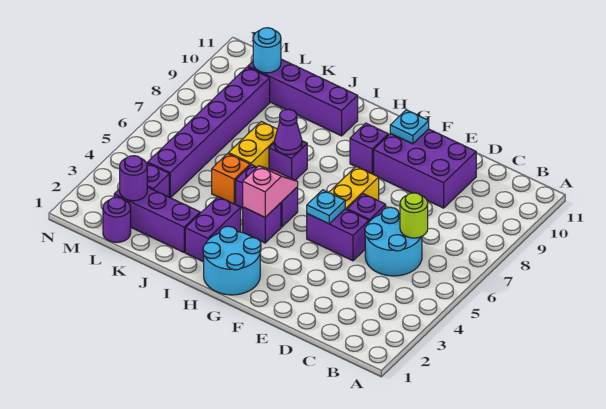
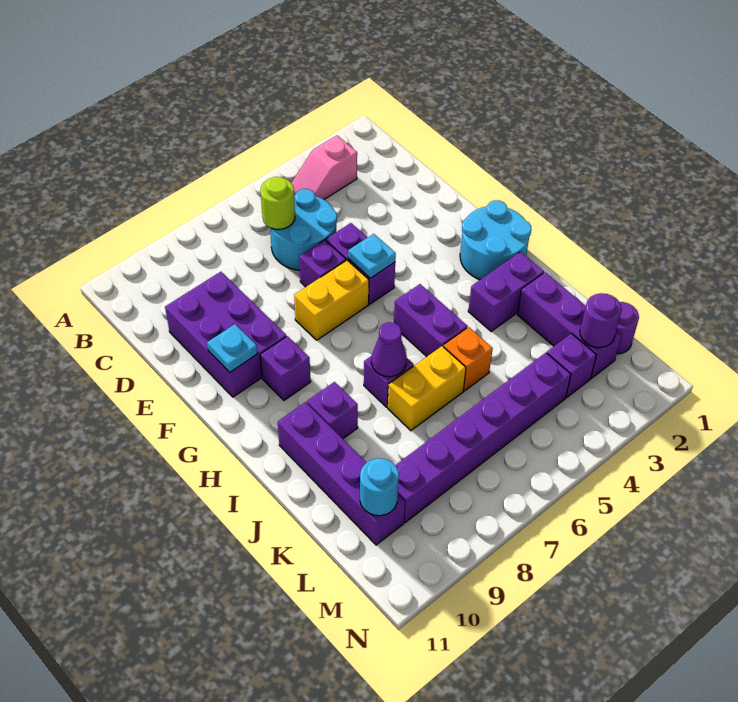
purple 1x1 brick [243,203,281,243] -> purple 1x1 brick moved to [307,382,358,439]
pink 1x2 slope [243,166,298,217] -> pink 1x2 slope moved to [292,135,357,199]

